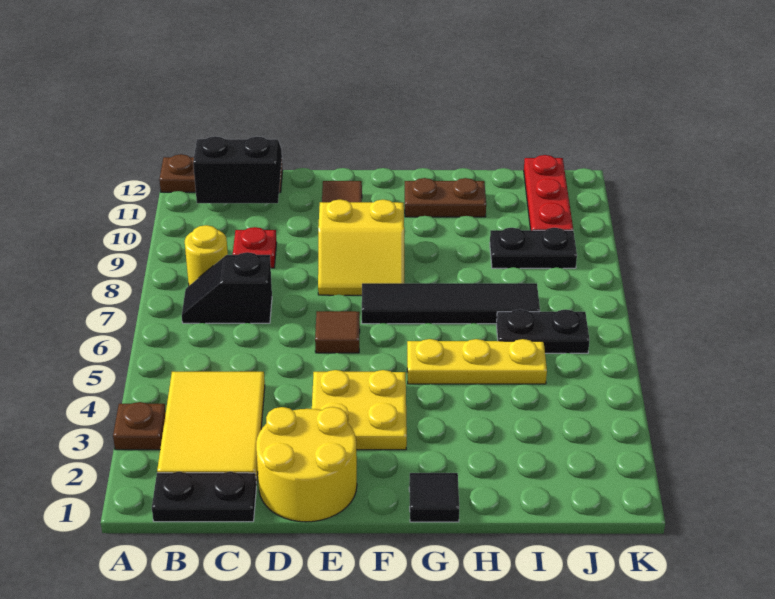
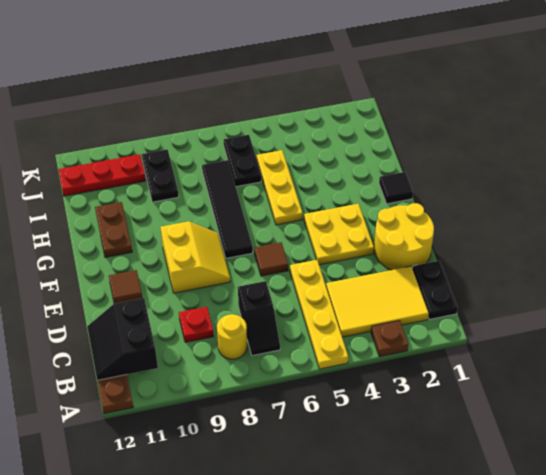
none -> yellow 1x4 plate [290,260,348,369]

